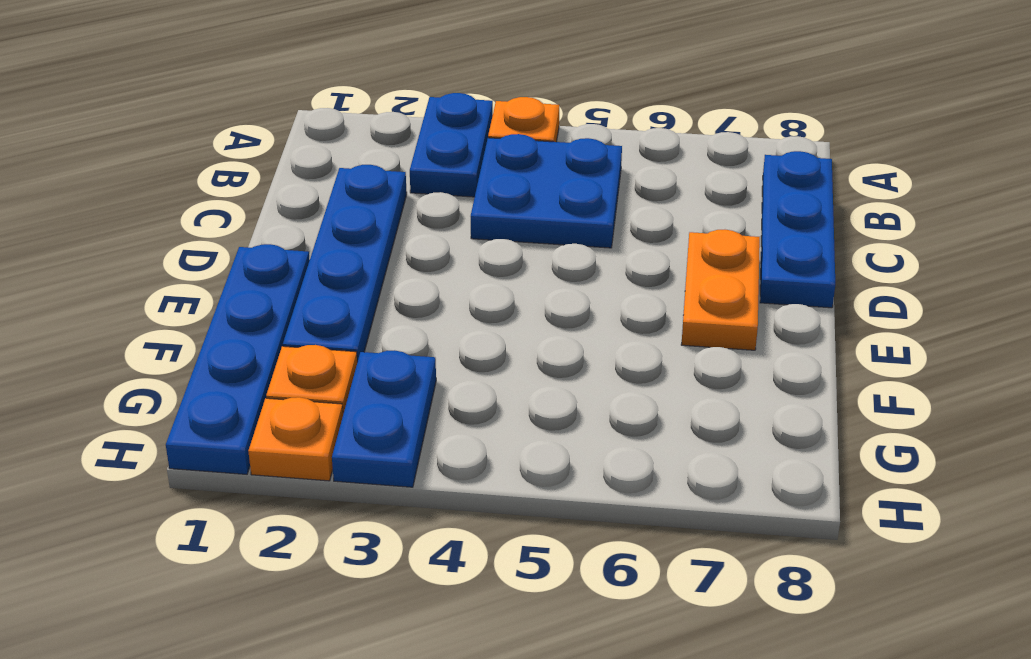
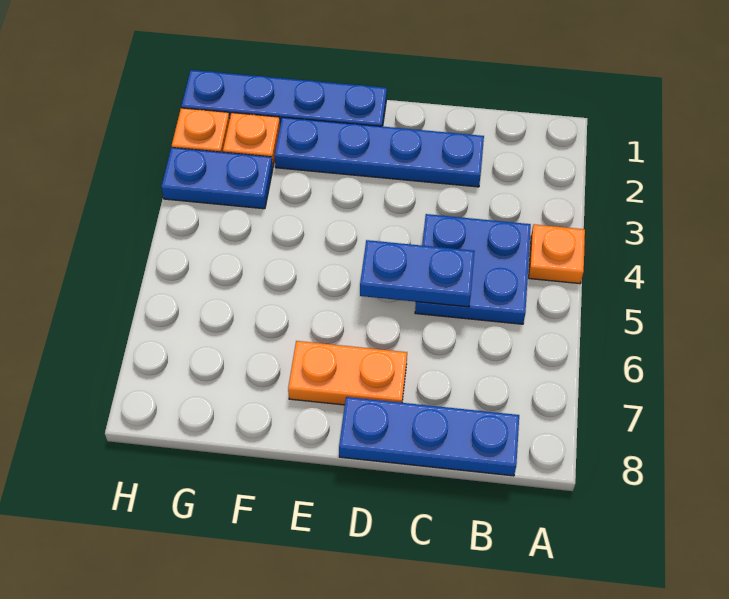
blue 1x2 plate [410,93,493,197] -> blue 1x2 plate moved to [360,240,475,307]

